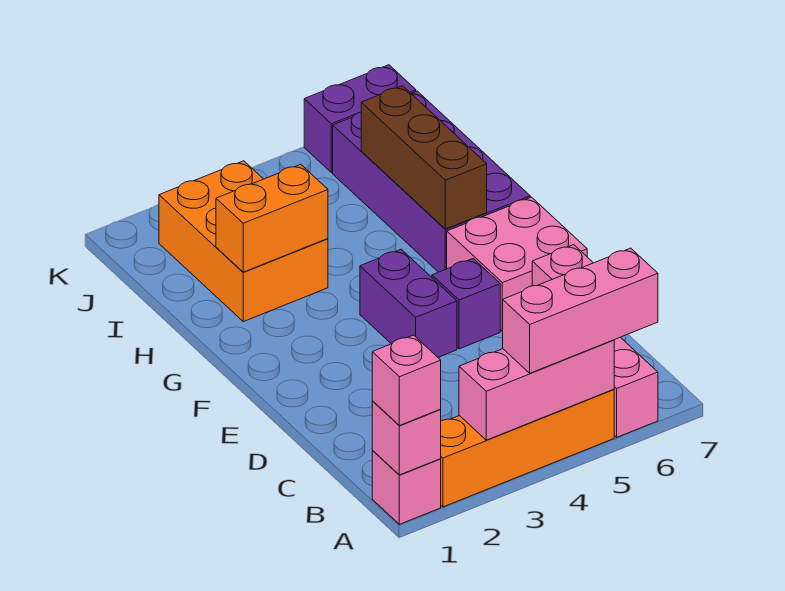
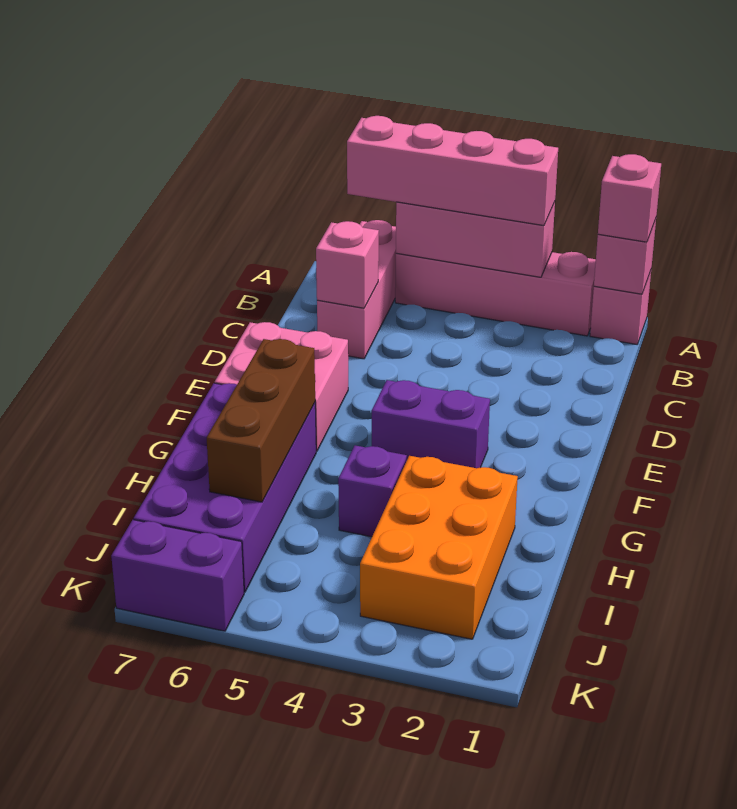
orange 1x4 brick [441,389,614,507] -> pink 1x4 brick [395,252,596,336]
pink 1x3 brick [502,248,658,373] -> pink 1x4 brick [347,116,558,226]
purple 1x2 brick [360,249,457,357] -> purple 1x2 brick turned to [372,380,490,468]
purple 1x1 brick [432,259,500,349] -> purple 1x1 brick moved to [338,445,407,537]
orange 1x2 brick [216,164,328,272] -> none

